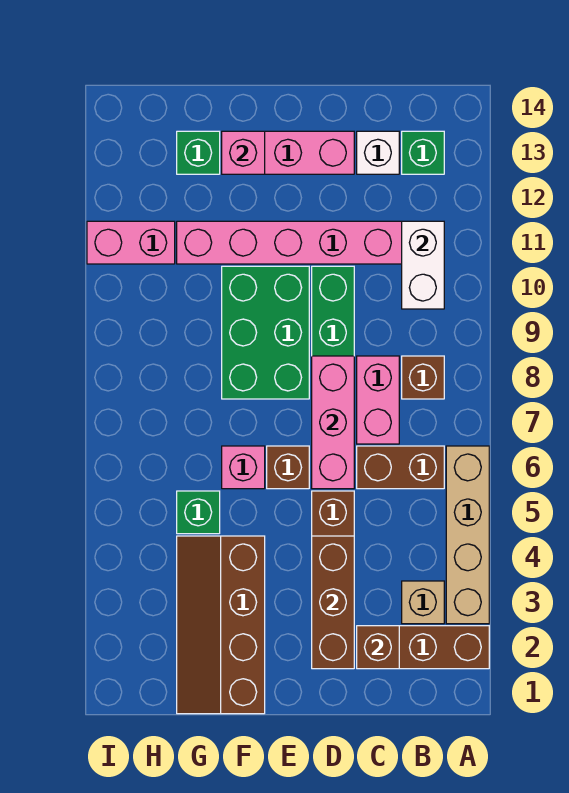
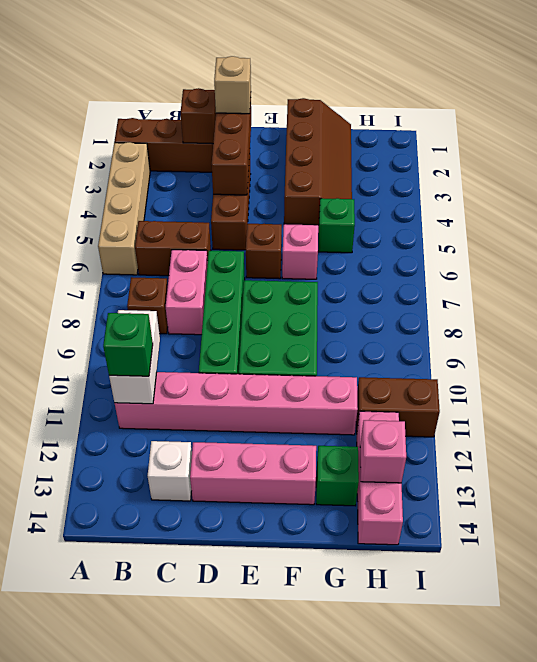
tan 1x1 brick [402,581,444,624] -> tan 1x1 brick moved to [214,56,251,114]
green 1x1 brick [402,131,444,174] -> green 1x1 brick moved to [103,313,153,376]
pink 1x3 brick [312,356,354,489] -> pink 1x3 brick moved to [357,411,403,545]
pink 1x1 brick [222,131,265,174] -> pink 1x1 brick moved to [360,420,406,483]
pink 1x2 brick [87,221,175,264] -> brown 1x2 brick [356,377,440,437]

